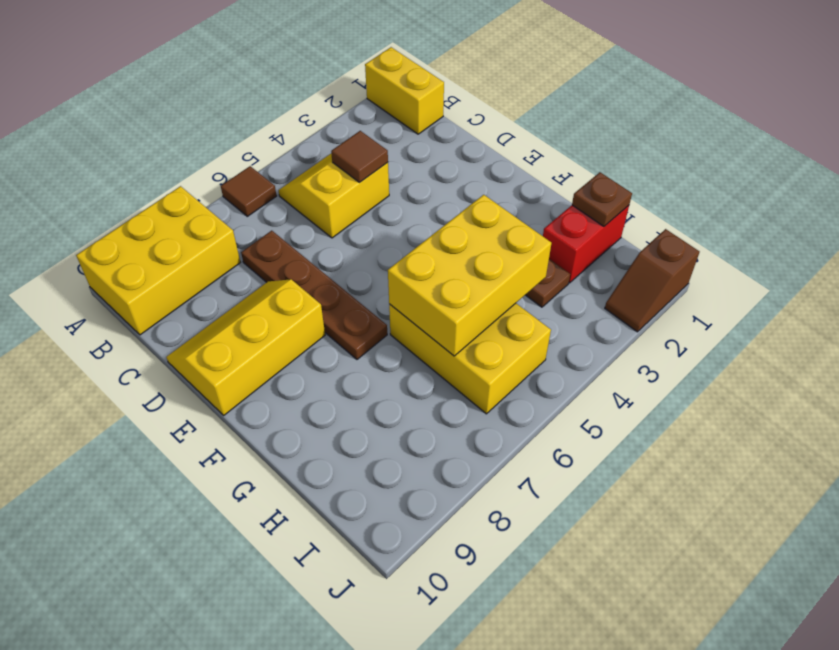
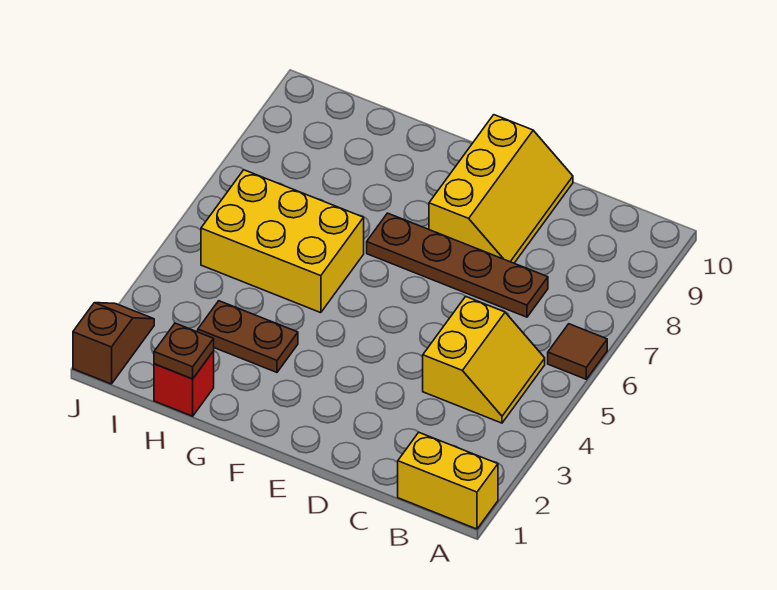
yellow 2x3 brick [76,186,240,335] -> none
brown 1x1 tile [331,131,388,182] -> none
yellow 2x3 brick [388,195,551,356] -> none
red 1x2 brick [543,205,629,283] -> red 1x1 brick [154,351,214,416]

